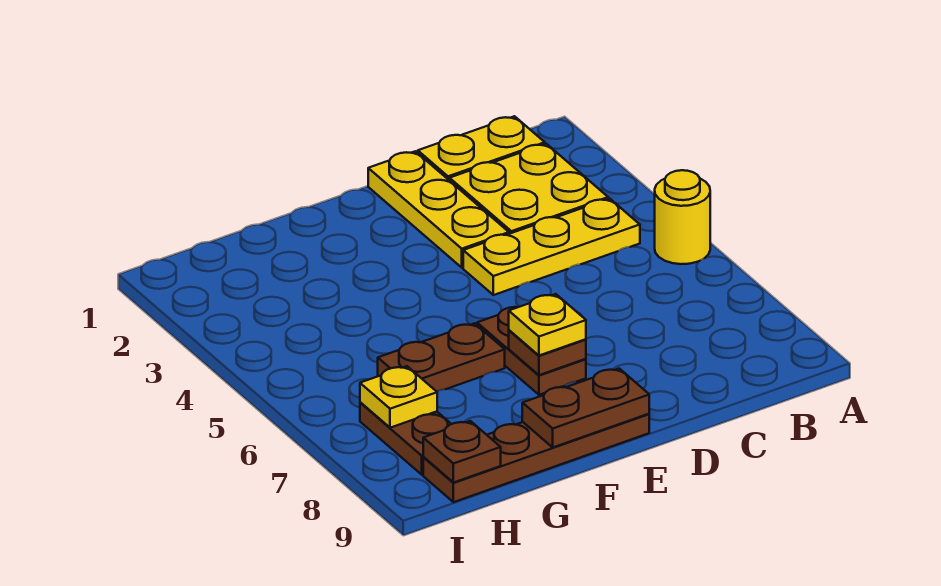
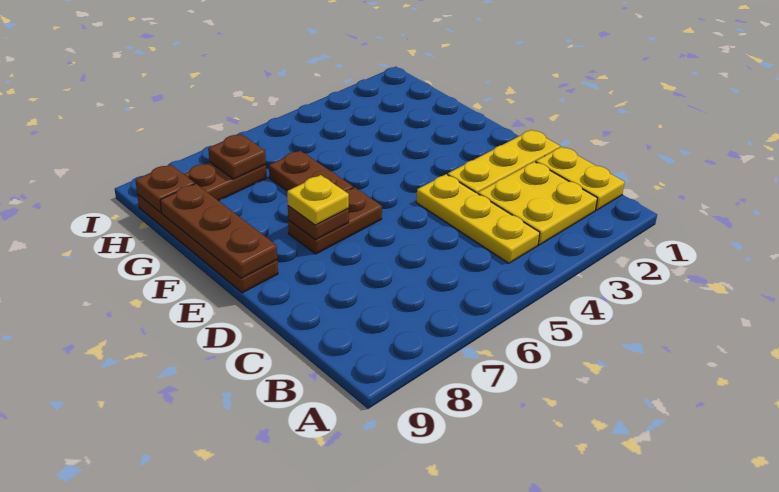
yellow 1x1 round brick [655,170,710,264] -> none
brown 1x2 plate [522,369,649,447] -> brown 1x3 plate [160,184,277,278]
yellow 1x1 plate [360,366,437,428] -> brown 1x1 plate [208,134,266,179]

